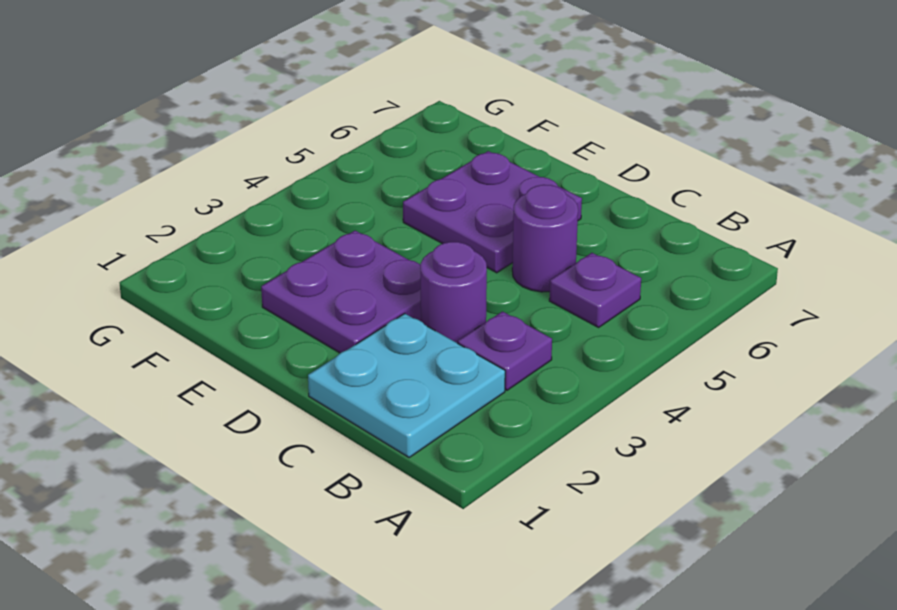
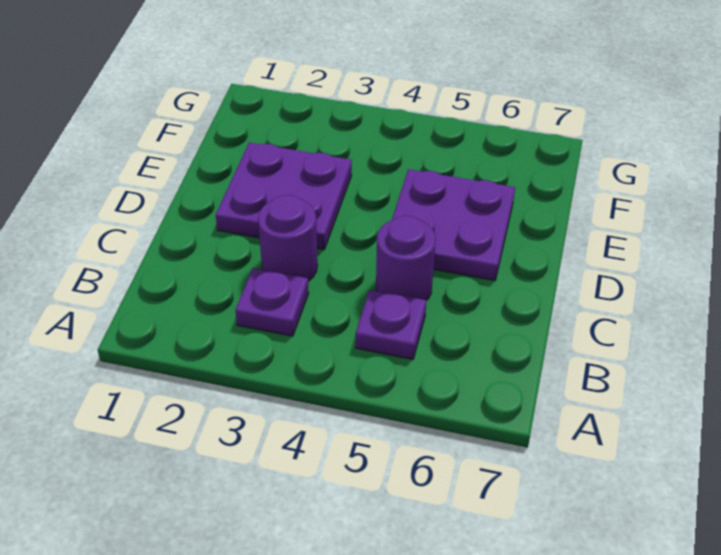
cyan 2x2 plate [308,314,505,457] -> none

